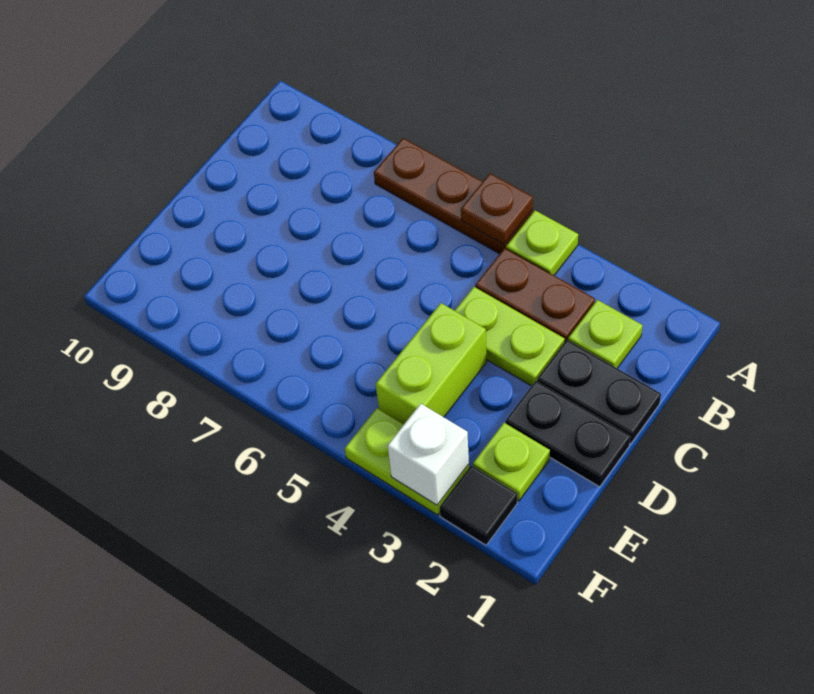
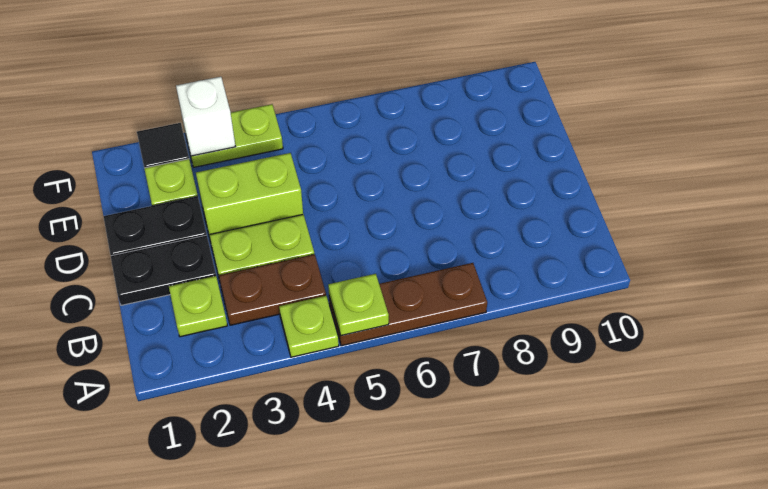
brown 1x1 plate [461,174,533,244] -> lime 1x1 plate [328,274,389,336]
lime 1x2 brick [376,303,487,424] -> lime 1x2 brick turned to [196,153,303,235]

